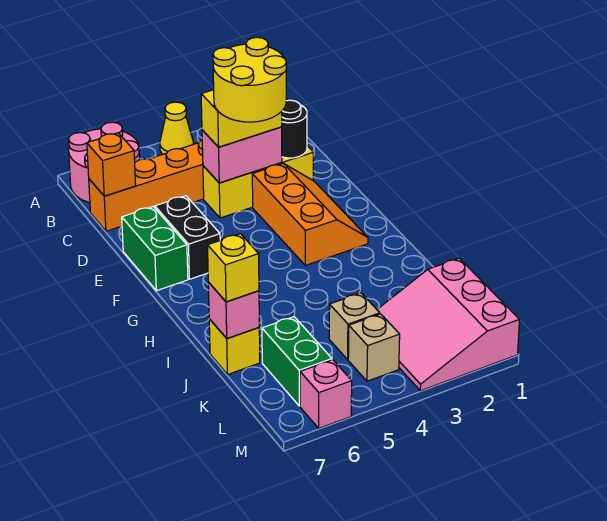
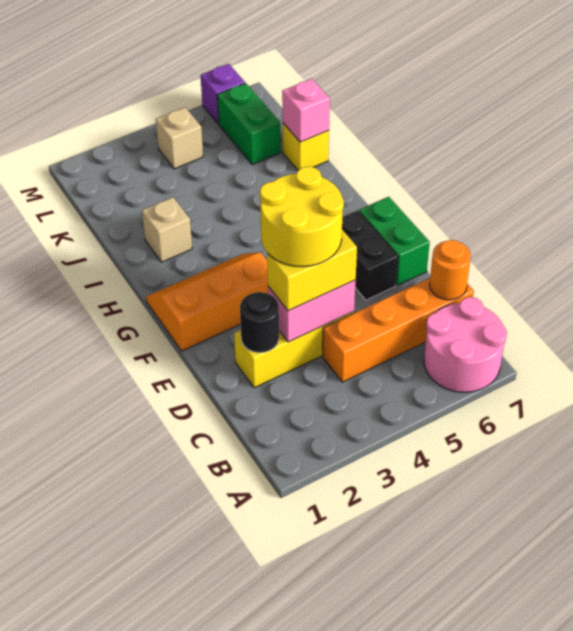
yellow 1x1 cone [160,102,193,154] -> none
orange 1x1 brick [87,133,136,196] -> orange 1x1 round brick [430,240,471,300]
orange 2x3 slope [252,163,368,265] -> orange 2x3 slope turned to [146,252,268,351]
yellow 1x1 brick [208,234,259,302] -> none
pink 3x3 slope [377,258,520,391] -> none
tan 1x1 brick [329,293,380,359] -> tan 1x1 brick moved to [142,197,192,262]
pink 1x1 brick [300,360,352,428] -> purple 1x1 brick [201,64,245,124]

